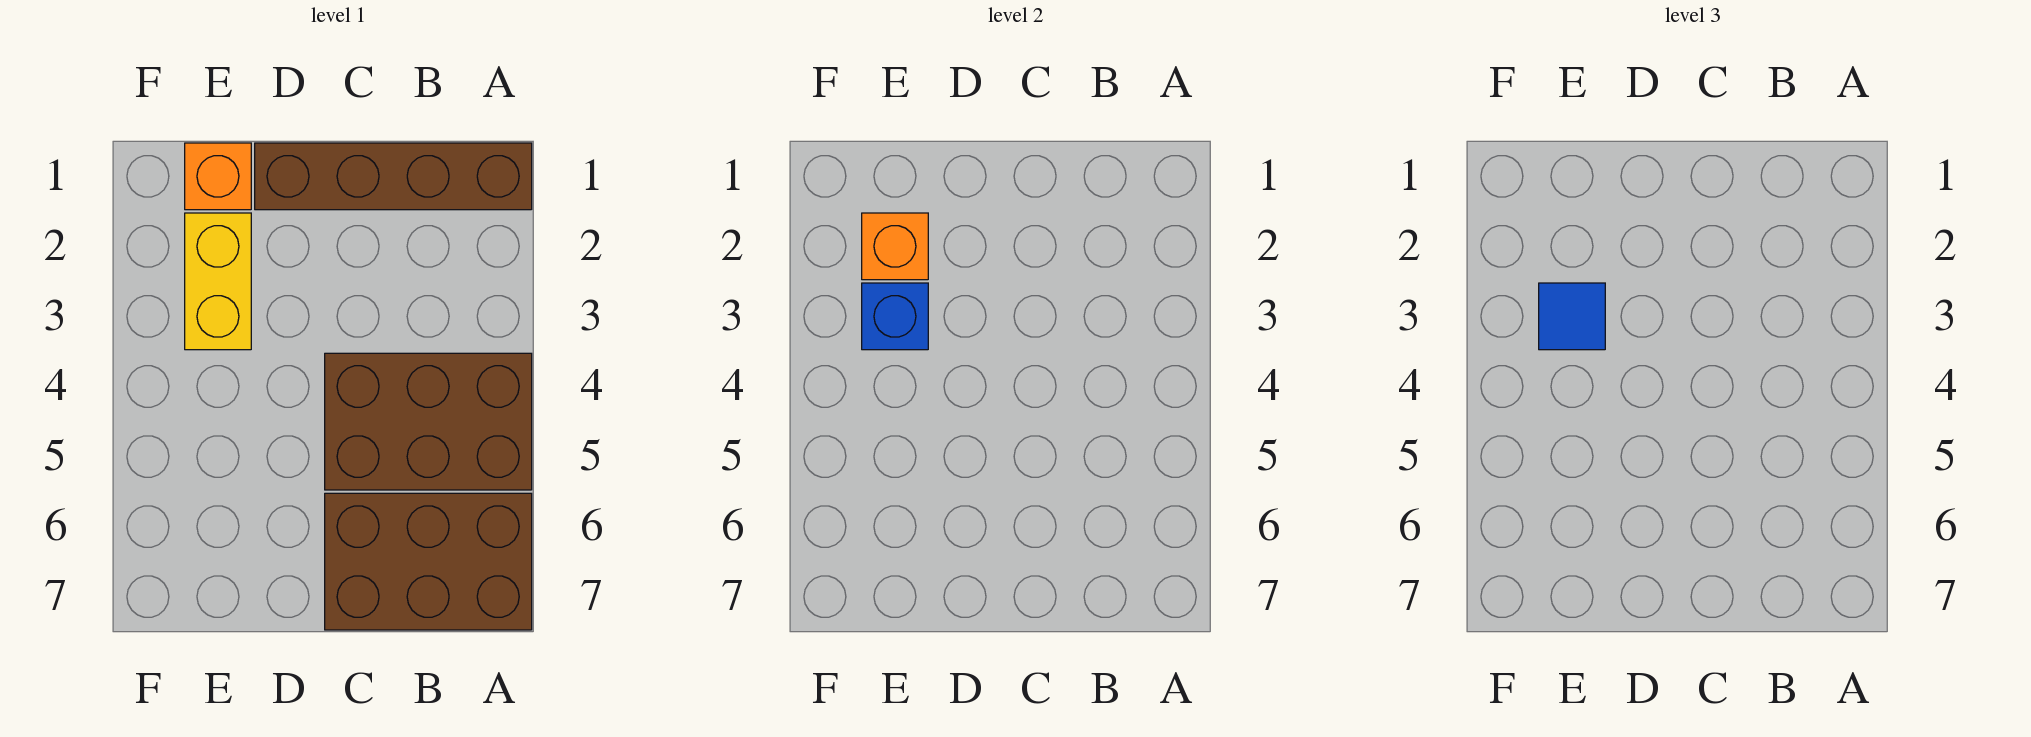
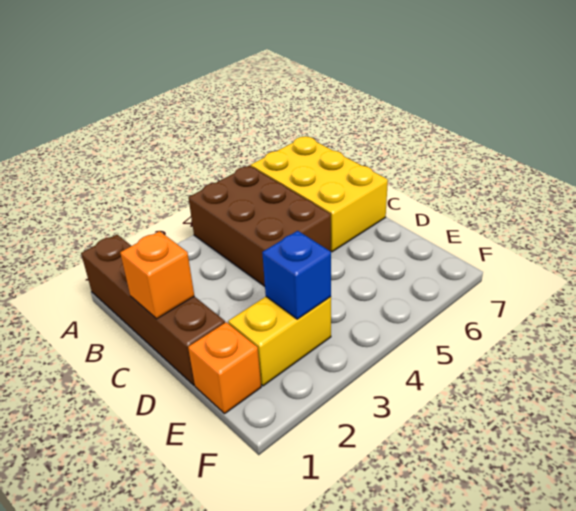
brown 2x3 brick [325,493,532,630] -> yellow 2x3 brick [251,136,388,252]
orange 1x1 brick [862,213,928,280] -> orange 1x1 brick moved to [120,231,194,319]
blue 1x1 tile [1539,283,1605,350] -> none

